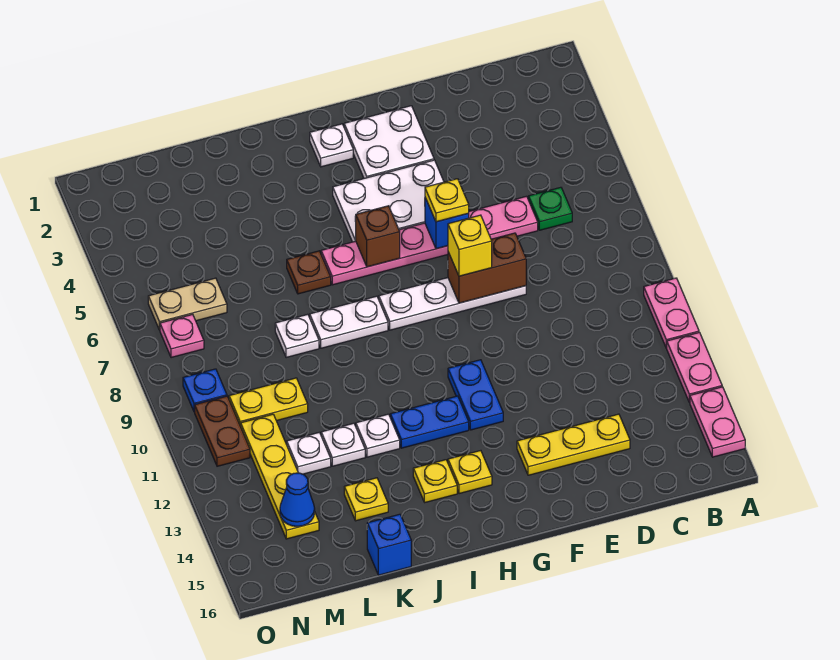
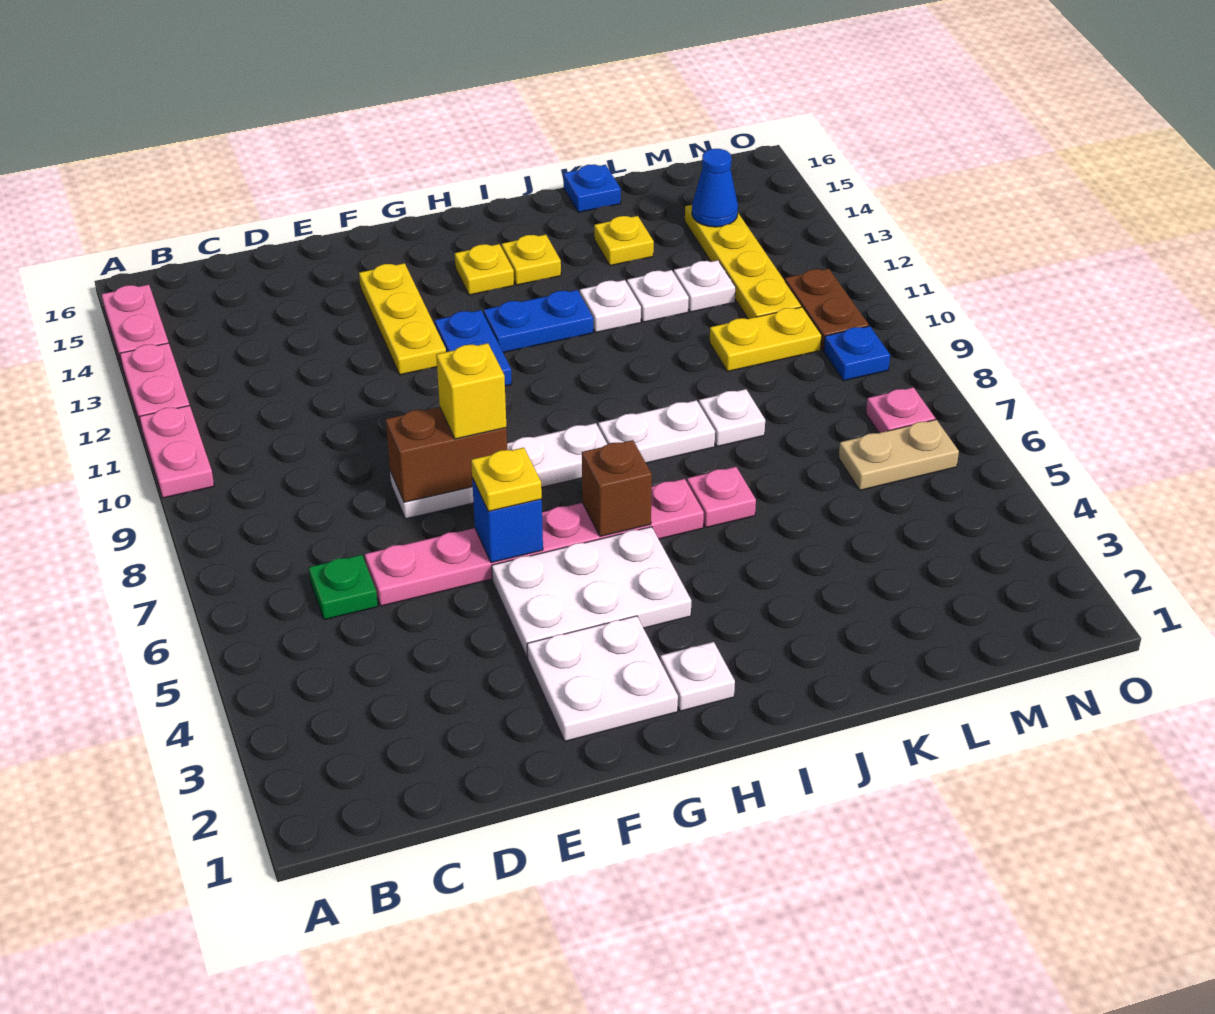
yellow 1x3 plate [517,414,630,475] -> yellow 1x3 plate turned to [359,263,446,375]
brown 1x1 plate [287,251,331,294] -> pink 1x1 plate [687,467,756,527]
blue 1x1 brick [367,514,411,575] -> blue 1x1 plate [564,164,621,212]

